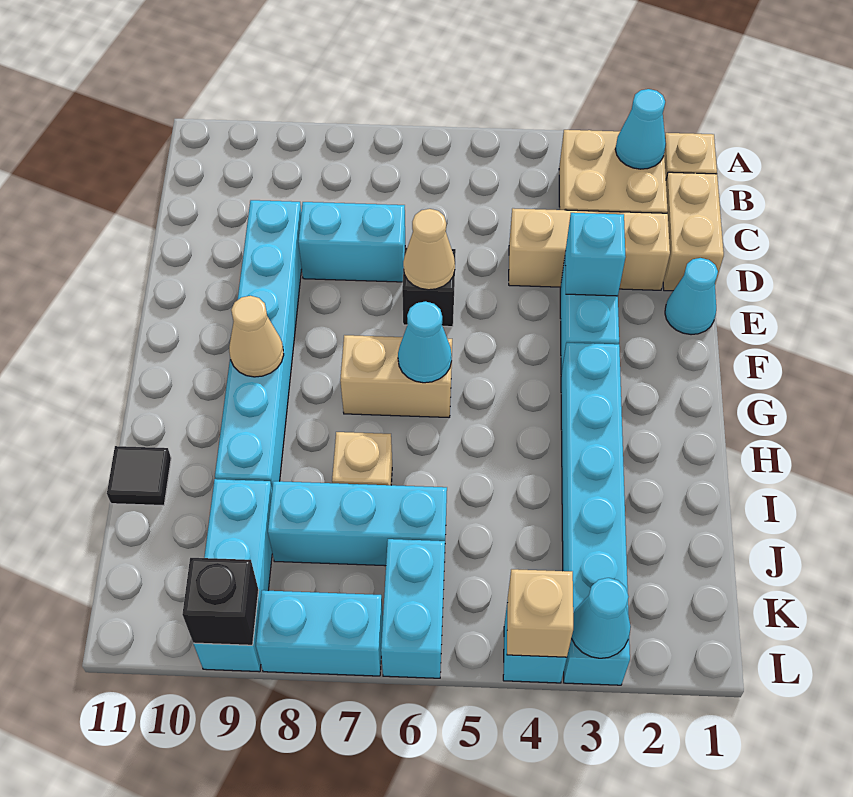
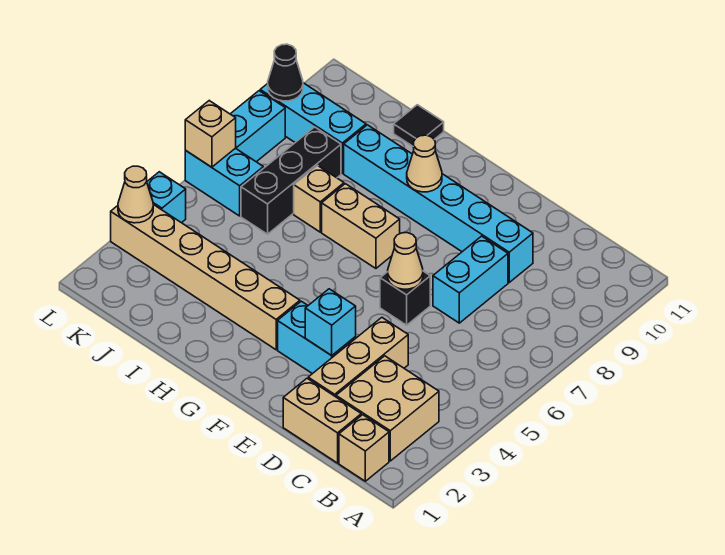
cyan 1x1 cone [615,89,666,169] -> none
cyan 1x1 cone [665,258,718,335] -> none
cyan 1x6 brick [561,343,630,685] -> tan 1x6 brick [111,205,300,350]
tan 1x2 brick [340,335,452,418] -> tan 1x2 brick turned to [322,184,400,268]
cyan 1x1 cone [398,301,452,383] -> none
cyan 1x3 brick [268,481,447,566] -> black 1x3 brick [241,127,341,234]
cyan 1x1 cone [571,578,631,658] -> tan 1x1 cone [118,166,153,223]
tan 1x1 brick [507,569,573,657] -> tan 1x1 brick moved to [185,101,236,167]
black 1x1 brick [182,558,259,645] -> black 1x1 cone [268,44,303,101]

